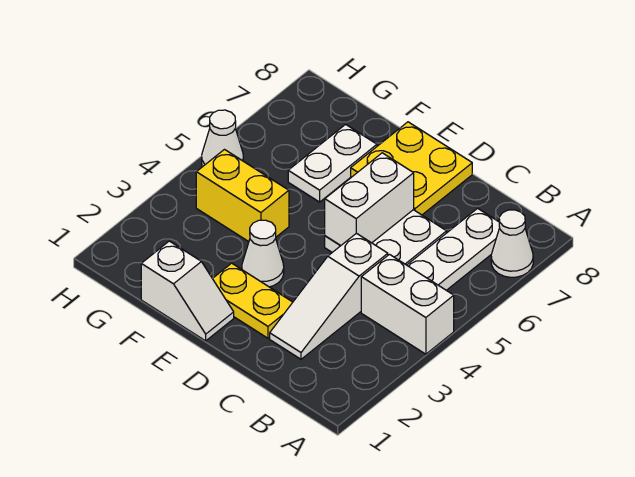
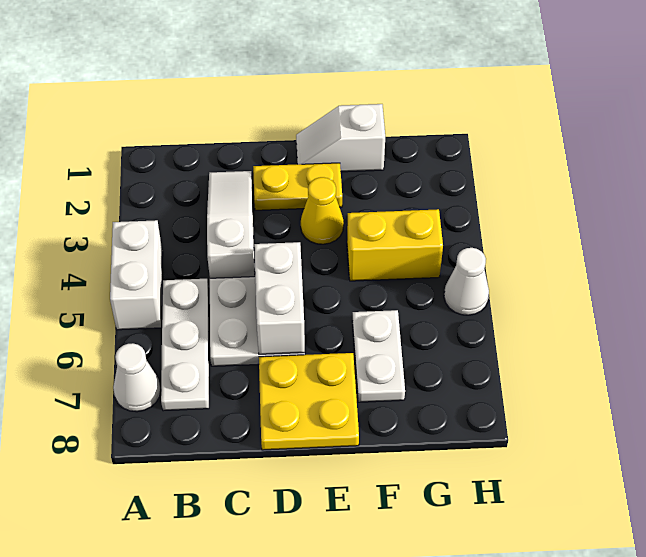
white 1x2 brick [361,254,454,354] -> white 1x2 brick turned to [110,220,163,330]
white 1x1 cone [242,220,284,287] -> yellow 1x1 cone [301,177,344,244]

